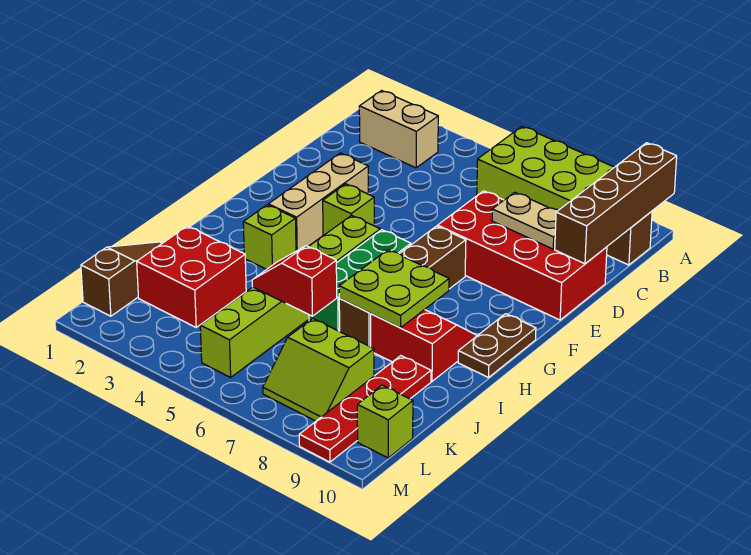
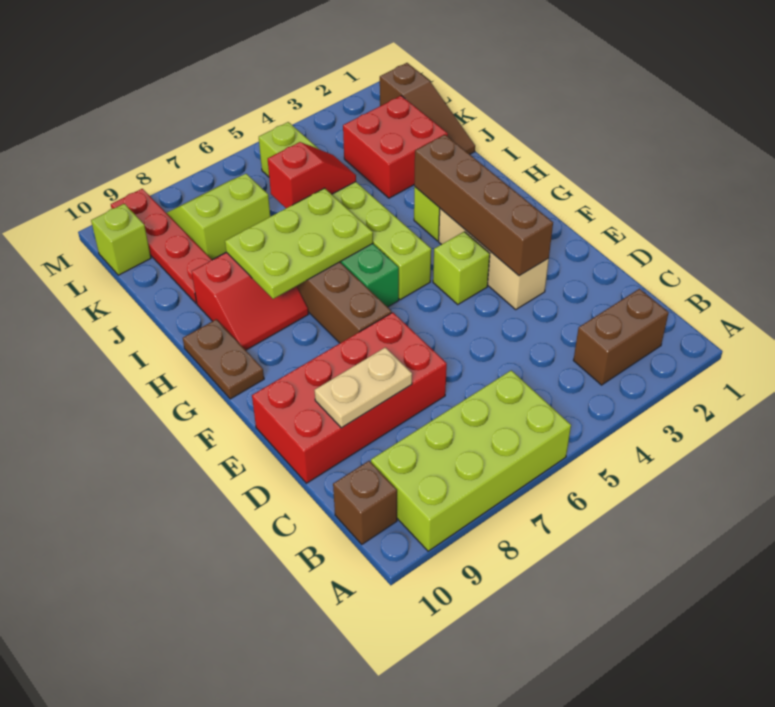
brown 1x4 brick [555,143,677,264] -> brown 1x4 brick moved to [414,135,553,276]
tan 1x2 brick [359,91,438,168] -> brown 1x2 brick [573,289,669,385]
lime 2x2 plate [339,250,449,328] -> lime 2x3 plate [225,188,373,299]

